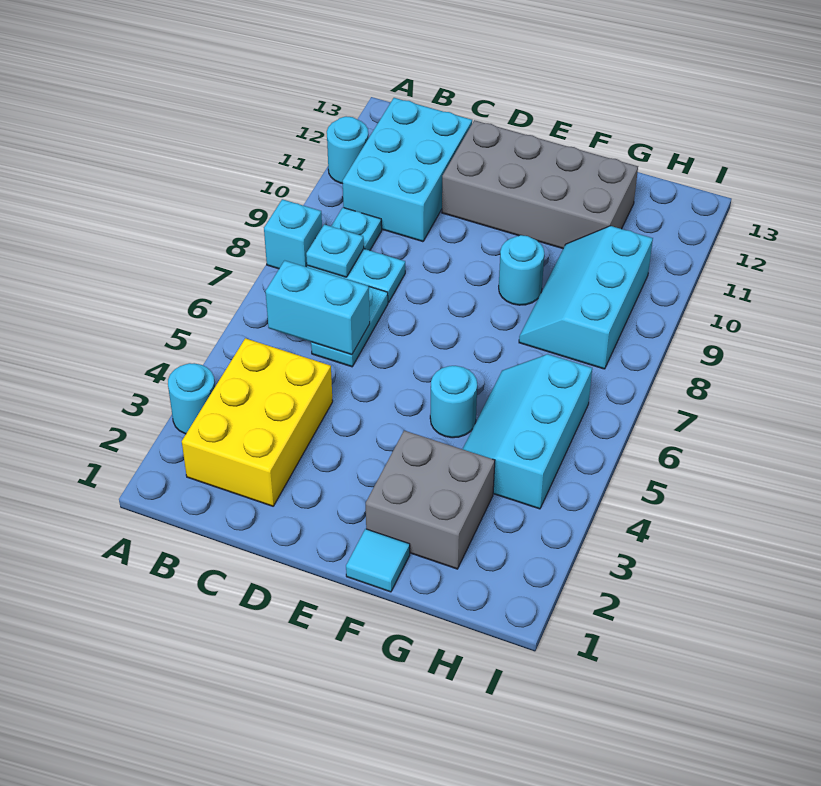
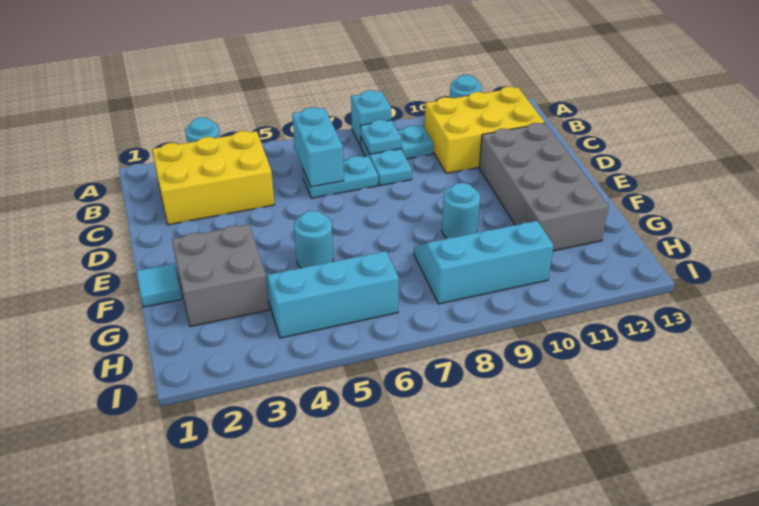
cyan 2x3 brick [343,98,472,242] -> yellow 2x3 brick [425,87,545,173]

